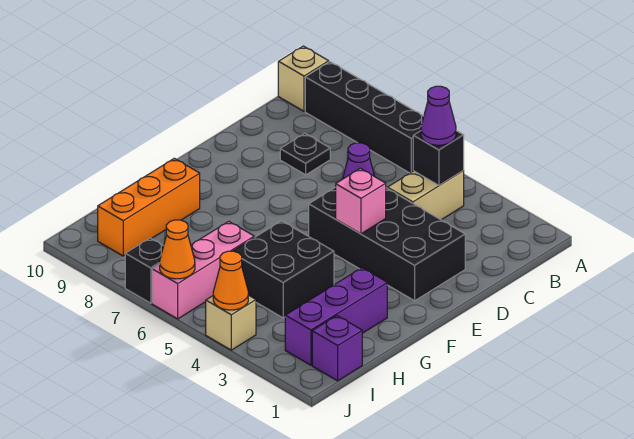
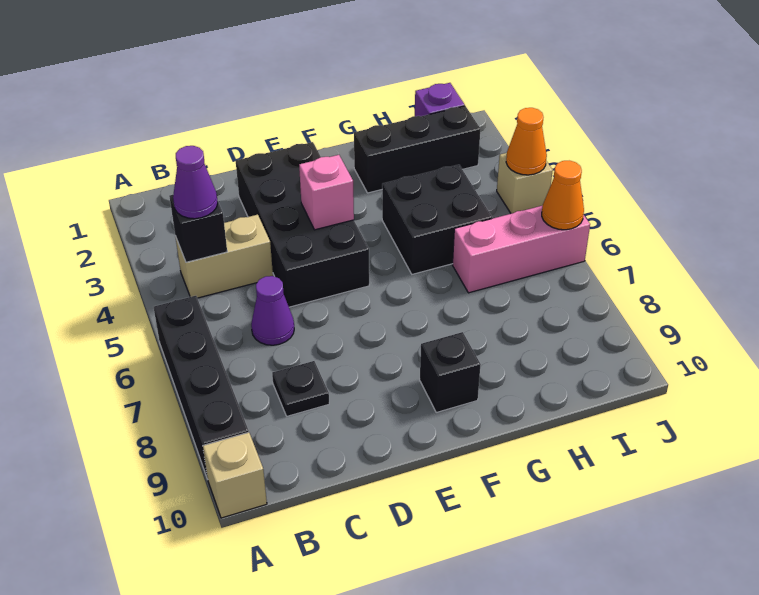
purple 1x3 brick [285,268,387,365] -> black 1x3 brick [354,106,480,193]
orange 1x3 brick [98,158,200,256] -> none
black 1x1 brick [125,238,163,303] -> black 1x1 brick moved to [420,332,481,412]

